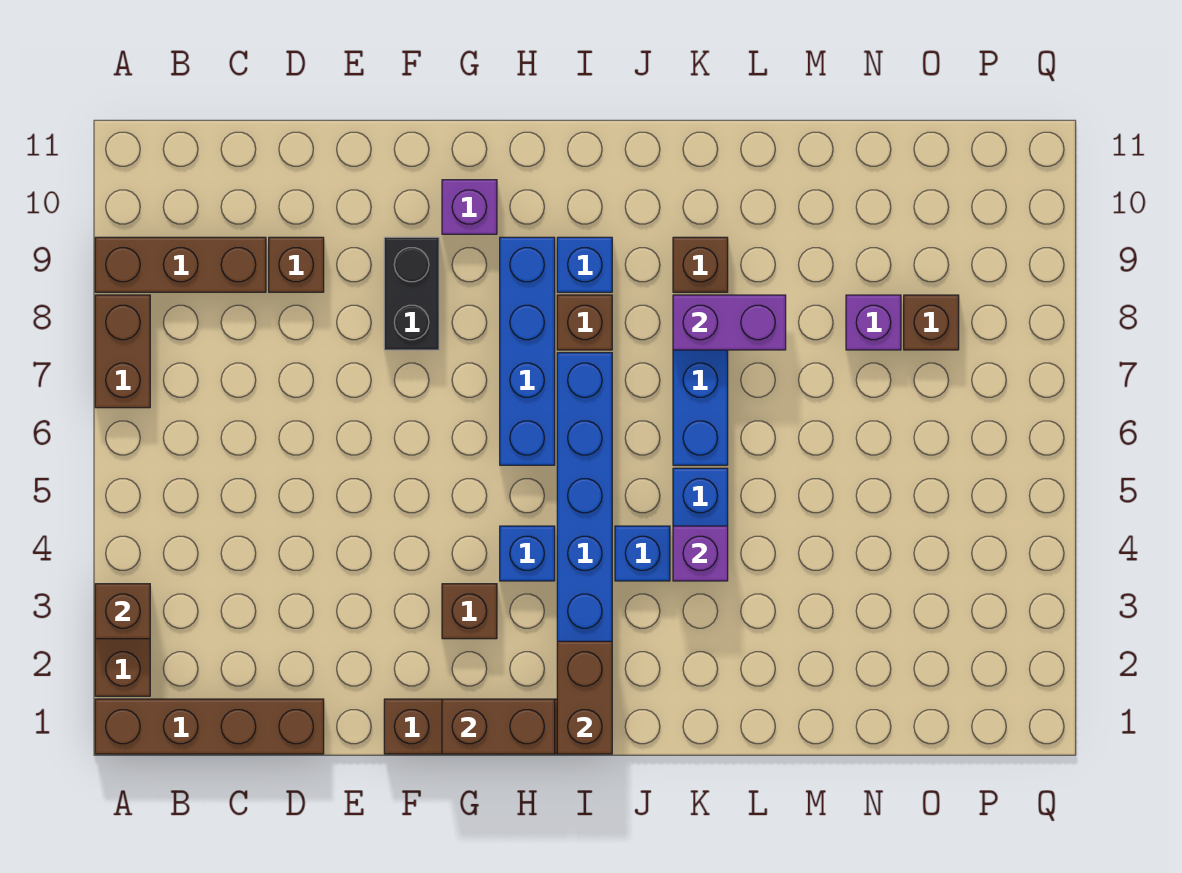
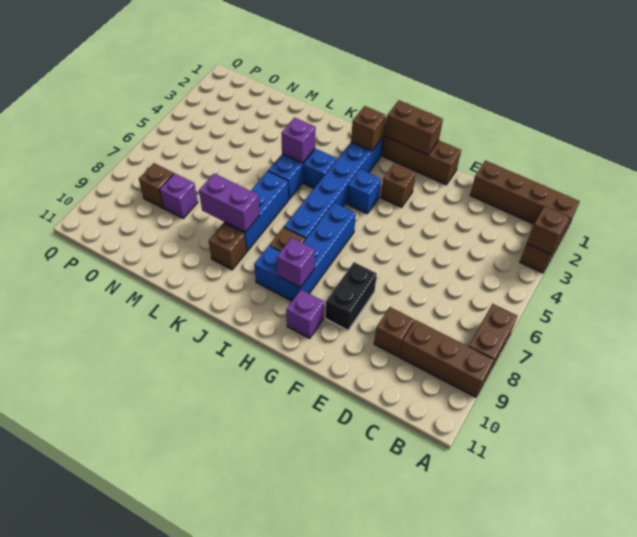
none -> purple 1x1 brick [277,238,315,287]
brown 1x2 brick [557,641,612,754] -> brown 1x1 brick [351,106,386,151]

